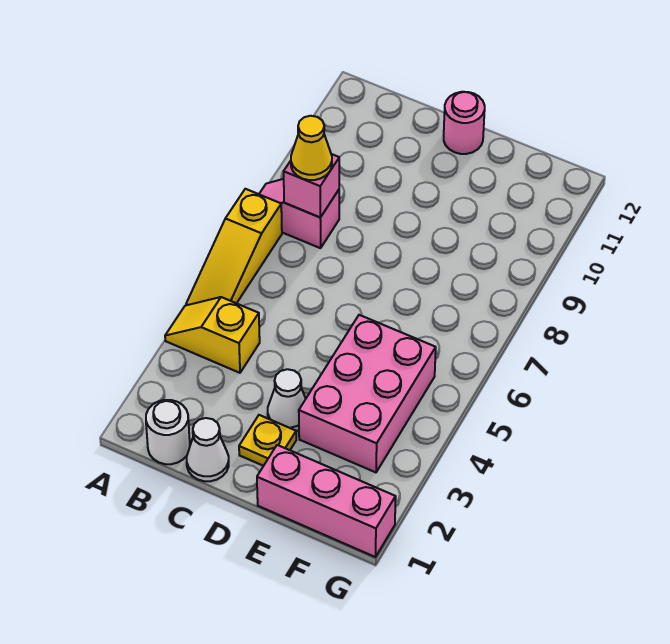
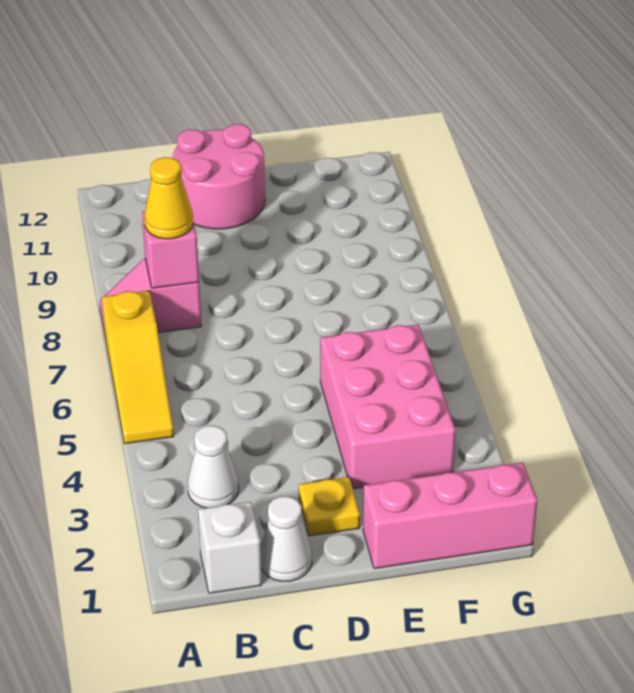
yellow 1x2 slope [165,297,260,373] -> none
white 1x1 round brick [146,400,190,464] -> white 1x1 brick [198,502,262,593]
white 1x1 cone [268,369,306,431] -> white 1x1 cone moved to [188,426,239,508]
pink 1x1 round brick [444,92,485,154] -> pink 2x2 round brick [173,124,265,229]

